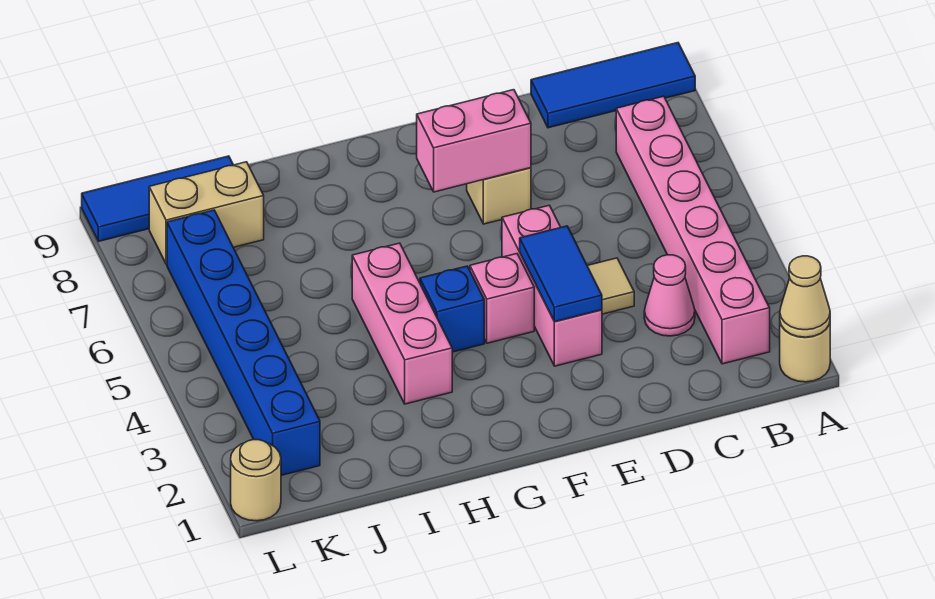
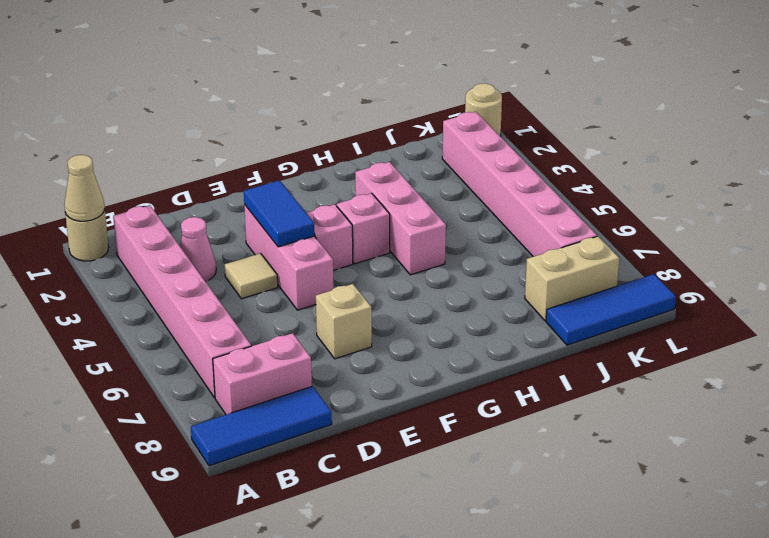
pink 1x2 brick [417,90,531,192] -> pink 1x2 brick moved to [213,333,312,415]
blue 1x1 brick [420,266,484,352] -> pink 1x1 brick [337,193,390,264]
blue 1x6 brick [167,210,320,475] -> pink 1x6 brick [442,112,597,257]

